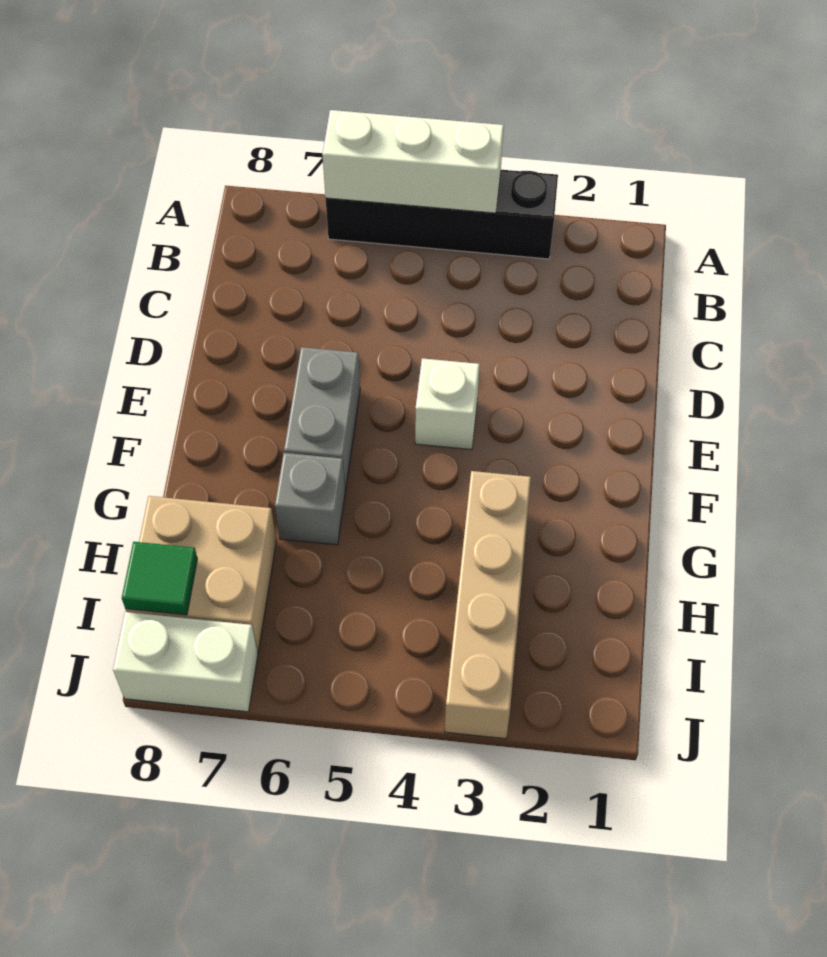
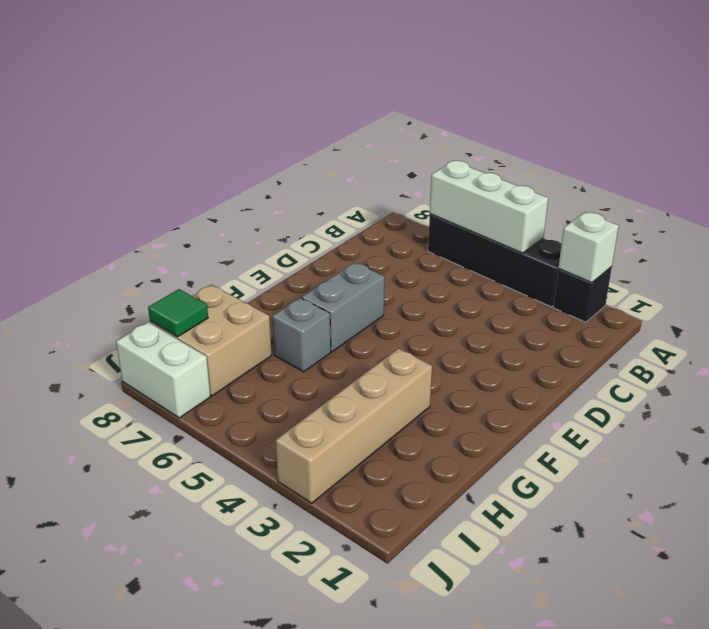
none -> black 1x1 brick [553,267,612,322]
white 1x1 brick [415,358,480,450] -> white 1x1 brick moved to [558,212,619,283]

